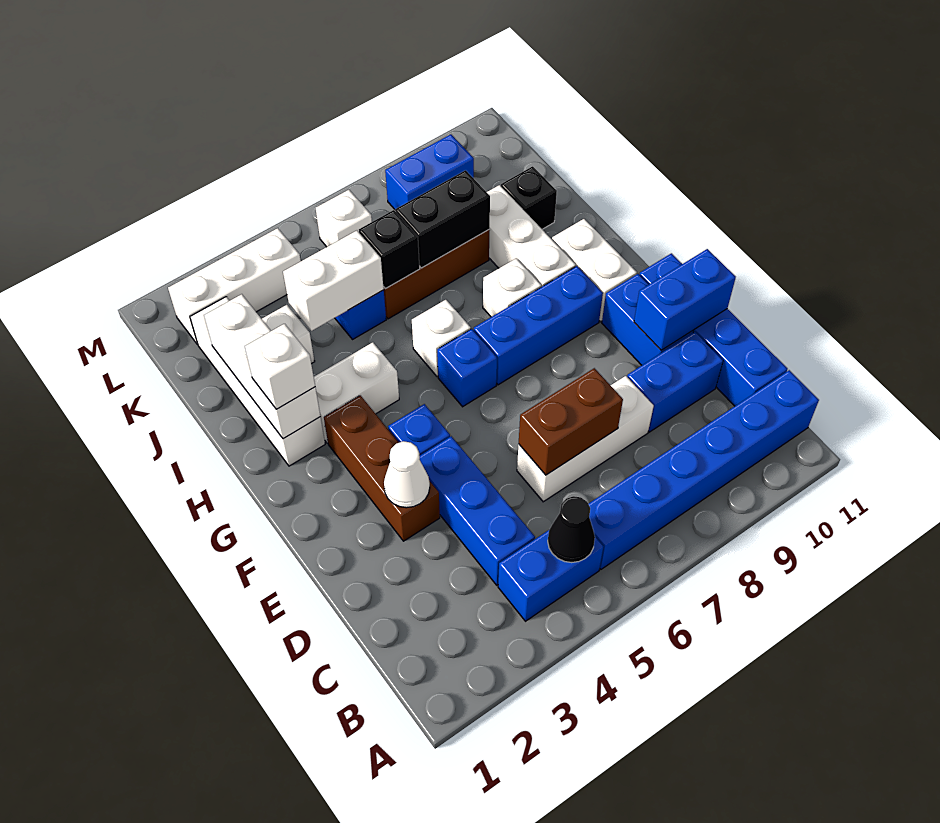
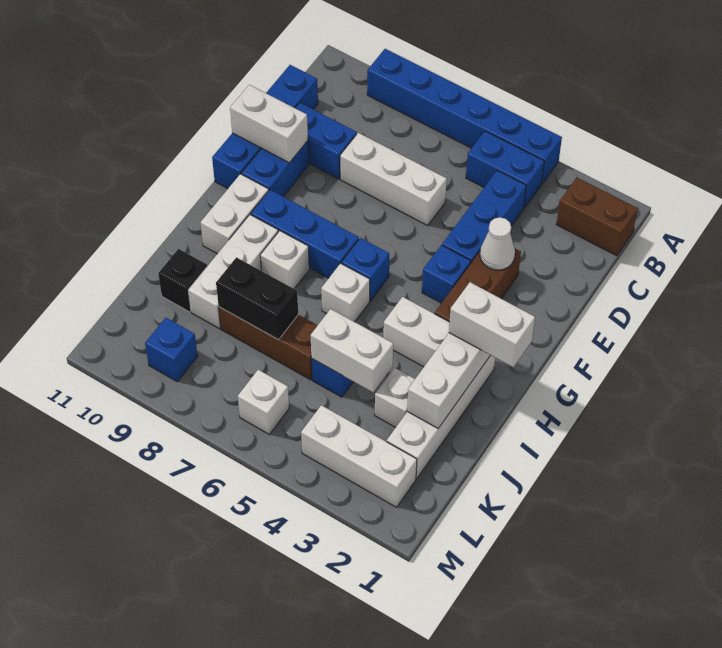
black 1x1 cone [548,496,595,563] -> none
blue 1x6 brick [589,370,819,569] -> blue 1x6 brick moved to [367,49,562,184]
brown 1x2 brick [519,368,623,475] -> brown 1x2 brick moved to [556,178,638,256]
blue 1x2 brick [634,249,736,350] -> white 1x2 brick [230,85,308,163]
white 1x1 brick [245,324,315,409] -> white 1x2 brick [449,282,535,367]
black 1x1 brick [359,210,420,289] -> none
blue 1x2 brick [385,134,474,210] -> blue 1x1 brick [145,318,198,381]

